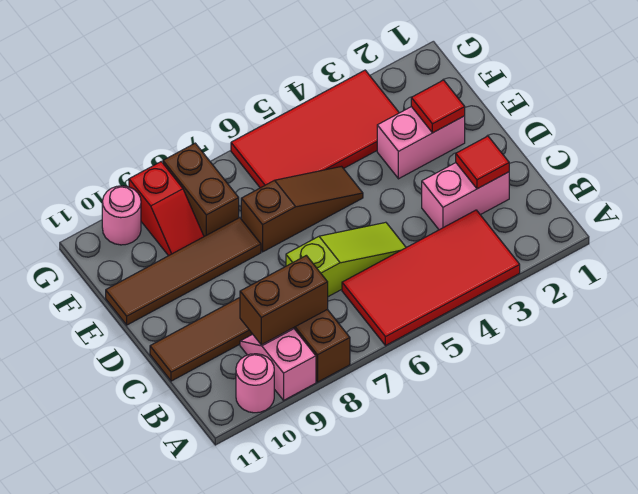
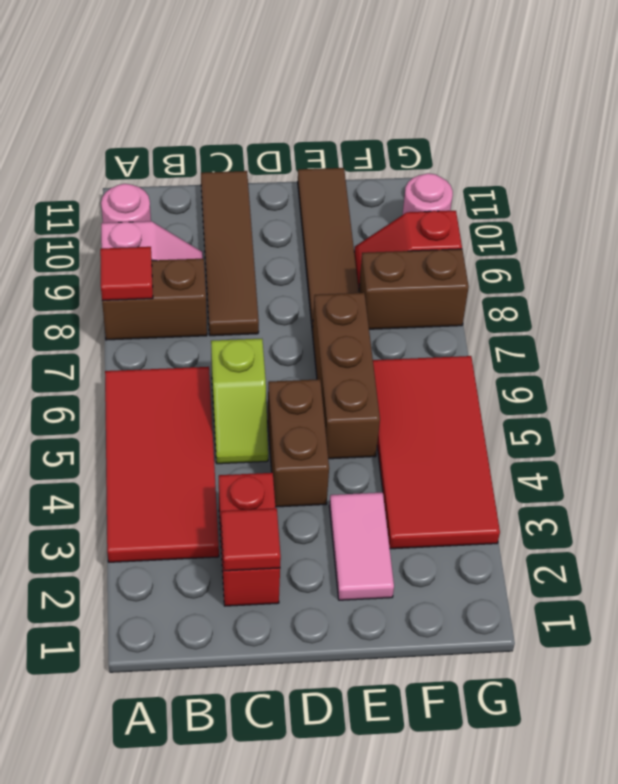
brown 1x2 brick [240,255,328,345] -> brown 1x2 brick moved to [268,379,329,507]
pink 1x2 brick [422,163,509,230] -> red 1x2 brick [219,473,280,606]
lime 1x3 slope [286,222,406,297] -> lime 1x2 slope [211,339,268,464]
pink 1x2 brick [377,107,465,179] -> pink 1x2 tile [329,492,394,600]
red 1x1 tile [411,80,465,133] -> red 1x1 tile moved to [100,247,153,300]
brown 1x3 slope [241,167,363,252] -> brown 1x3 brick [312,293,380,459]

